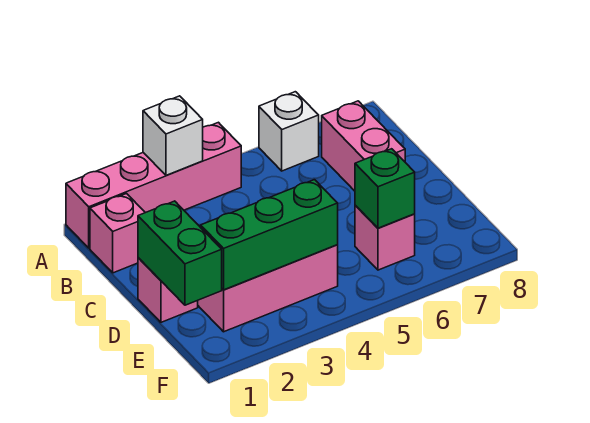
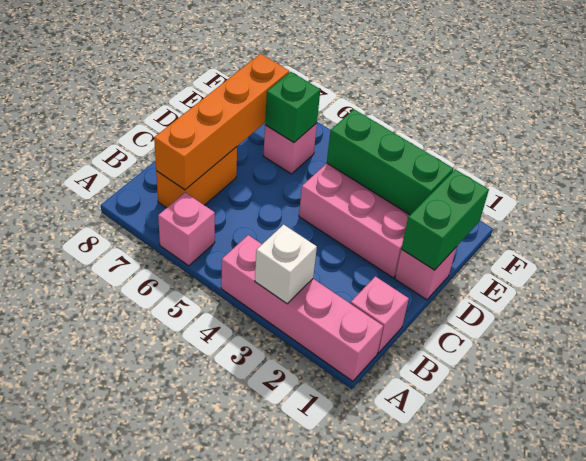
white 1x1 brick [259,92,319,171] -> pink 1x1 brick [158,193,215,266]
pink 1x2 brick [322,101,405,191] -> orange 1x2 brick [156,147,237,208]
none -> orange 1x4 brick [154,54,289,190]

